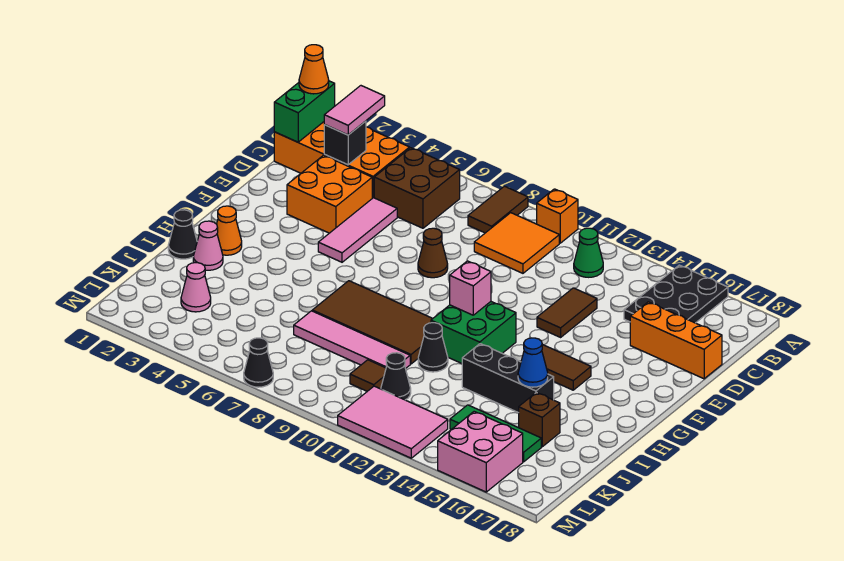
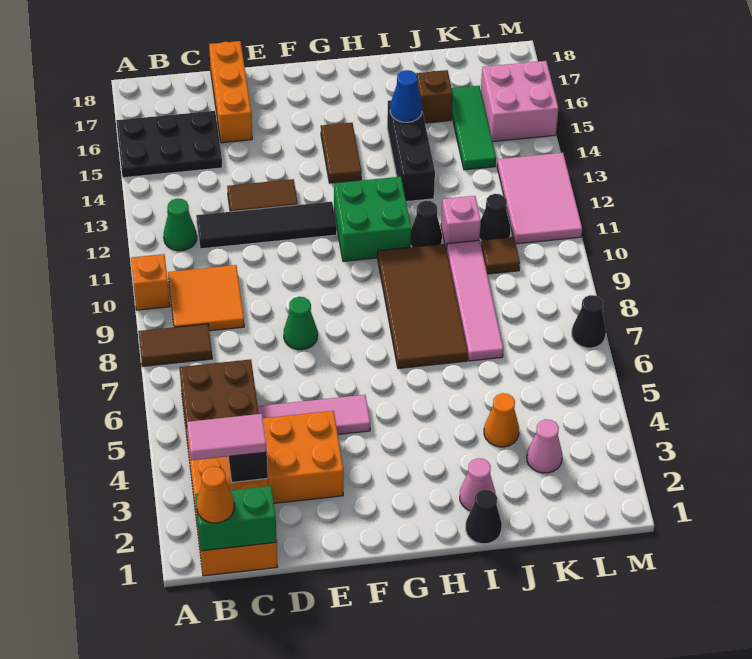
none -> black 1x4 tile [196,202,337,249]
brown 1x1 cone [418,228,448,278] -> green 1x1 cone [284,297,318,350]
pink 1x1 brick [450,261,491,315] -> pink 1x1 brick moved to [441,196,481,249]
orange 1x1 cone [217,206,242,255] -> orange 1x1 cone moved to [484,393,519,447]

